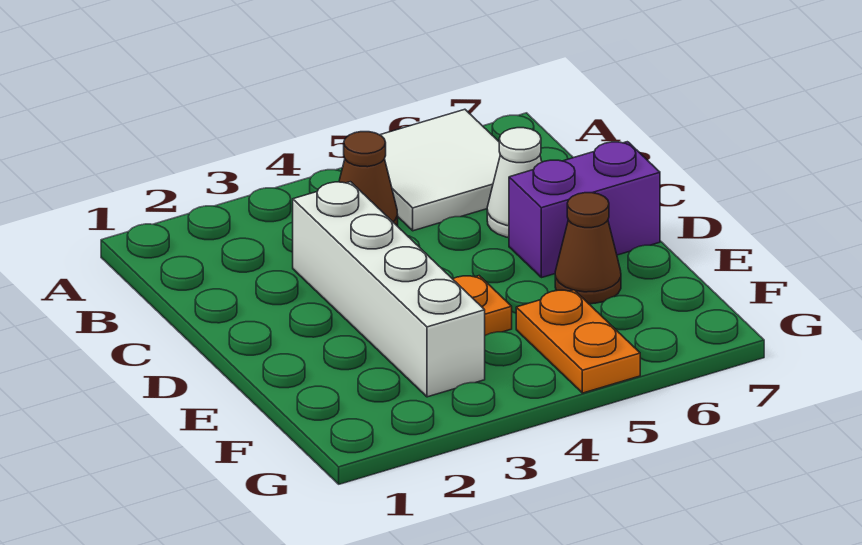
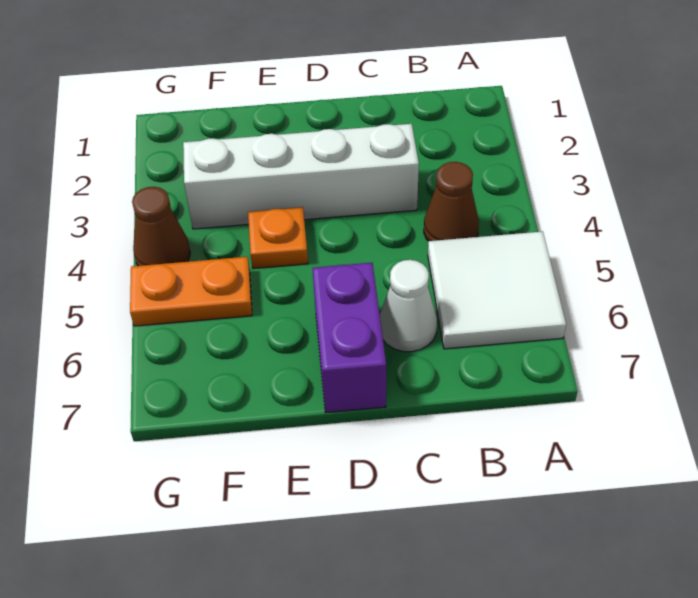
brown 1x1 cone [555,193,621,304] -> brown 1x1 cone moved to [132,187,190,266]

